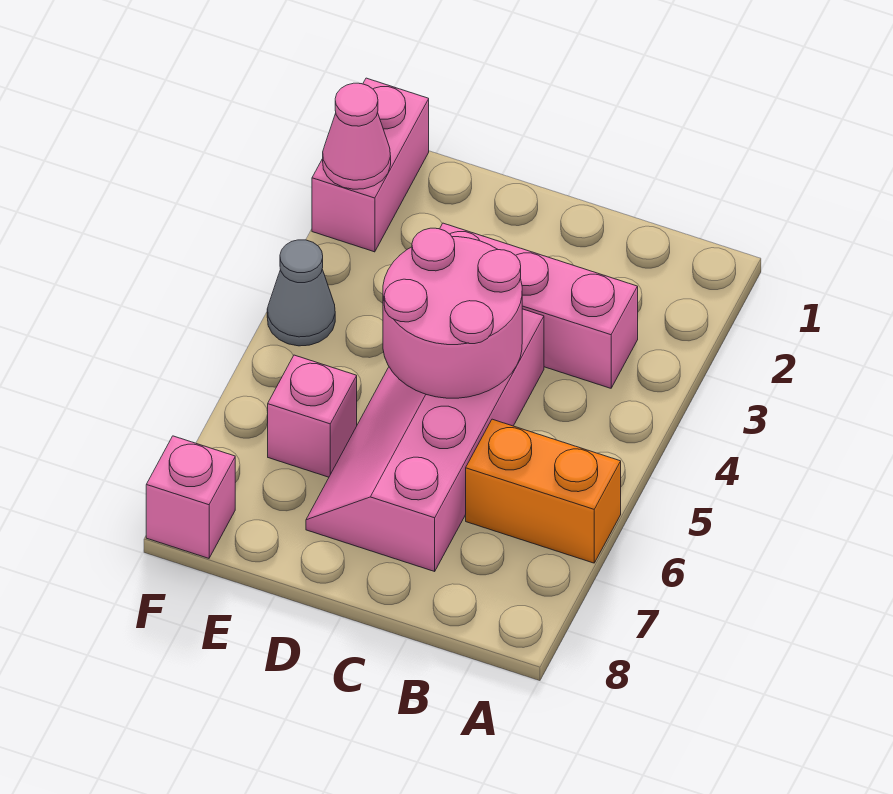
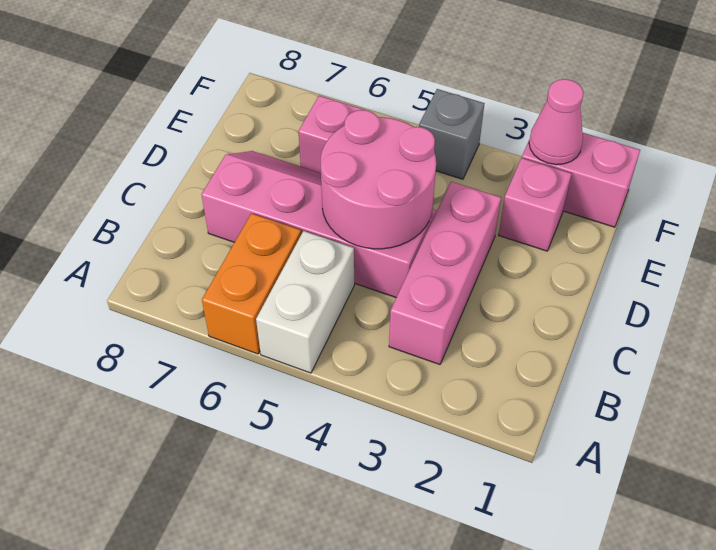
none -> white 1x2 brick [256,231,354,373]
grey 1x1 cone [267,240,335,346] -> grey 1x1 brick [419,89,484,179]
pink 1x1 brick [146,436,235,558] -> pink 1x1 brick moved to [498,158,572,251]

